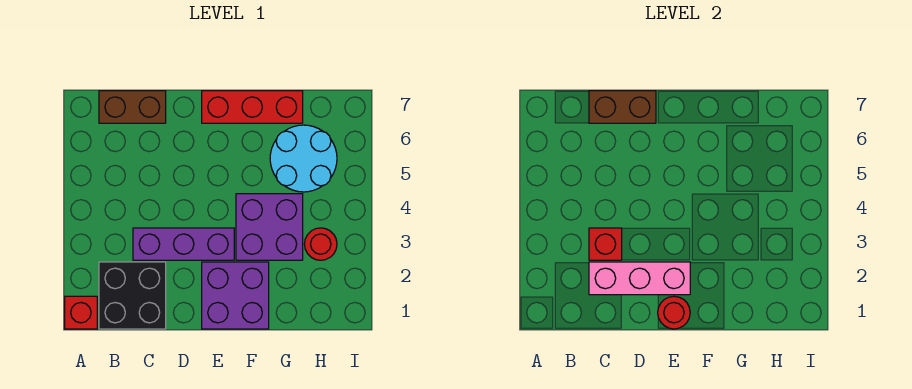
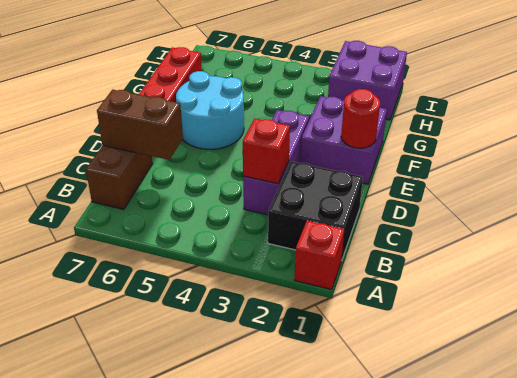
pink 1x3 brick [589,262,690,295] -> none
brown 1x2 brick [589,91,656,123] -> brown 1x2 brick turned to [97,90,183,160]
purple 2x2 brick [236,194,303,260] -> purple 2x2 brick moved to [328,41,407,120]
cyan 2x2 round brick [270,125,337,192] -> cyan 2x2 round brick moved to [176,71,244,149]
red 1x1 round brick [304,228,337,260] -> none

